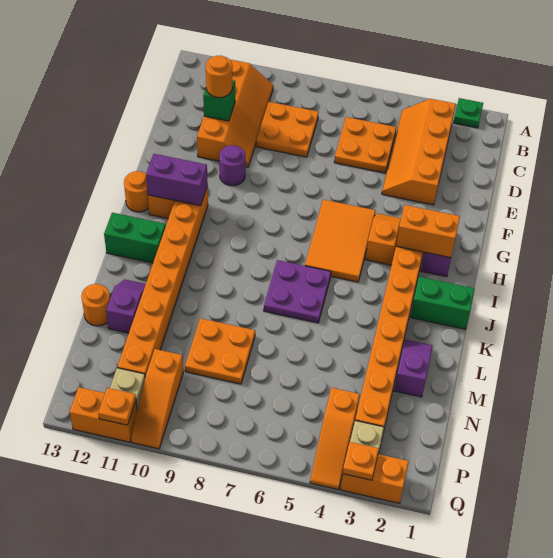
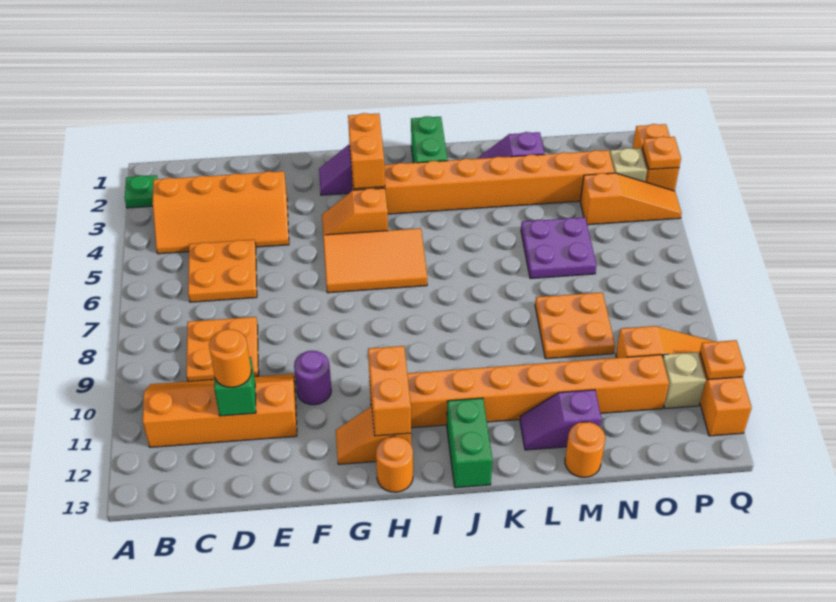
purple 1x2 brick [146,154,208,206] -> orange 1x2 brick [368,346,411,436]
purple 2x2 plate [264,260,331,323] -> purple 2x2 plate moved to [521,217,597,279]

